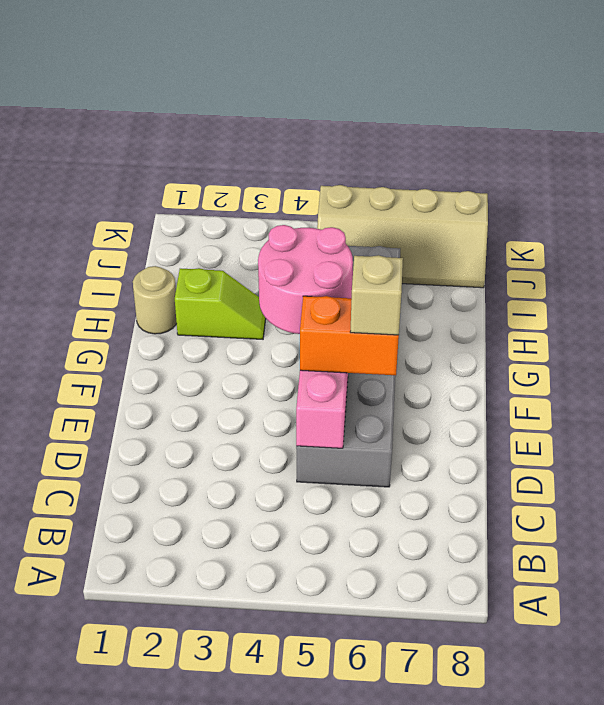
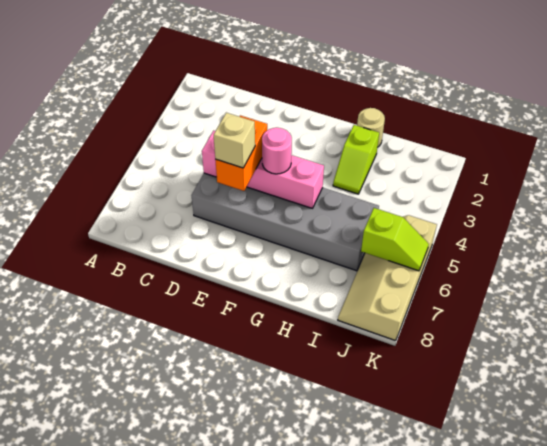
pink 2x2 round brick [258,225,353,334] -> pink 1x1 round brick [262,128,292,174]
none -> lime 1x2 slope [361,208,429,271]

